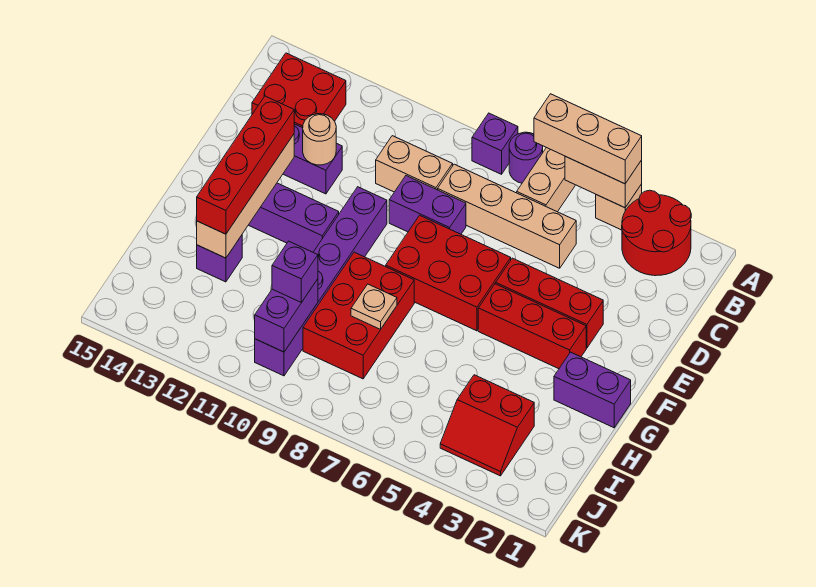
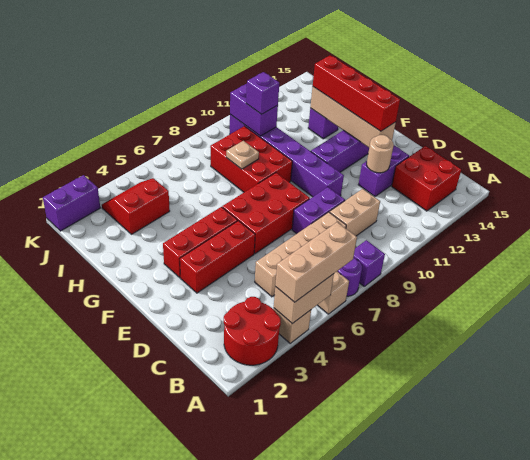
purple 1x2 brick [554,352,631,428] -> purple 1x2 brick moved to [43,175,100,231]

